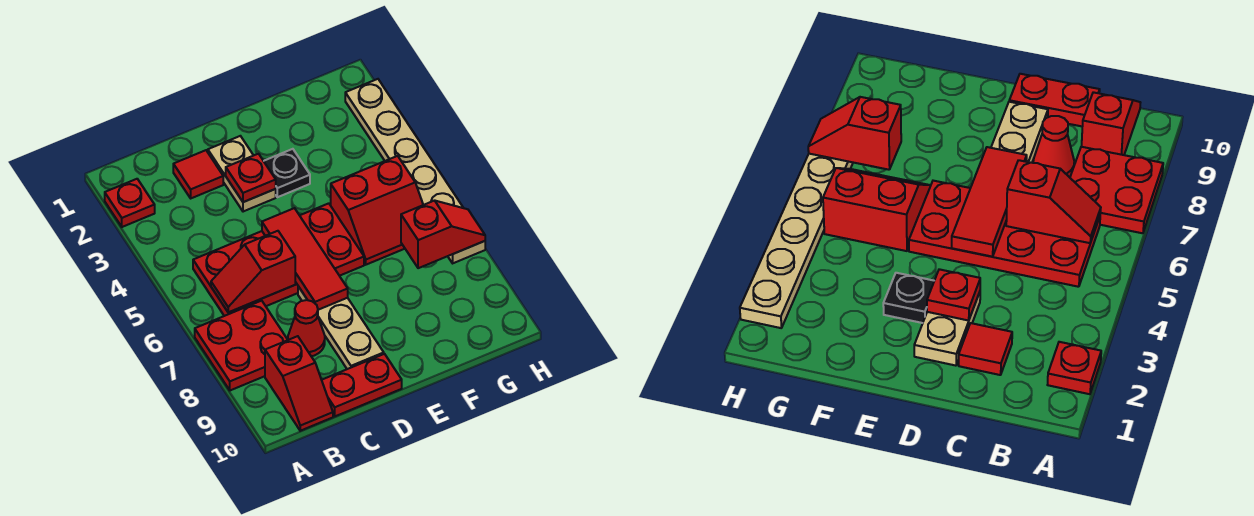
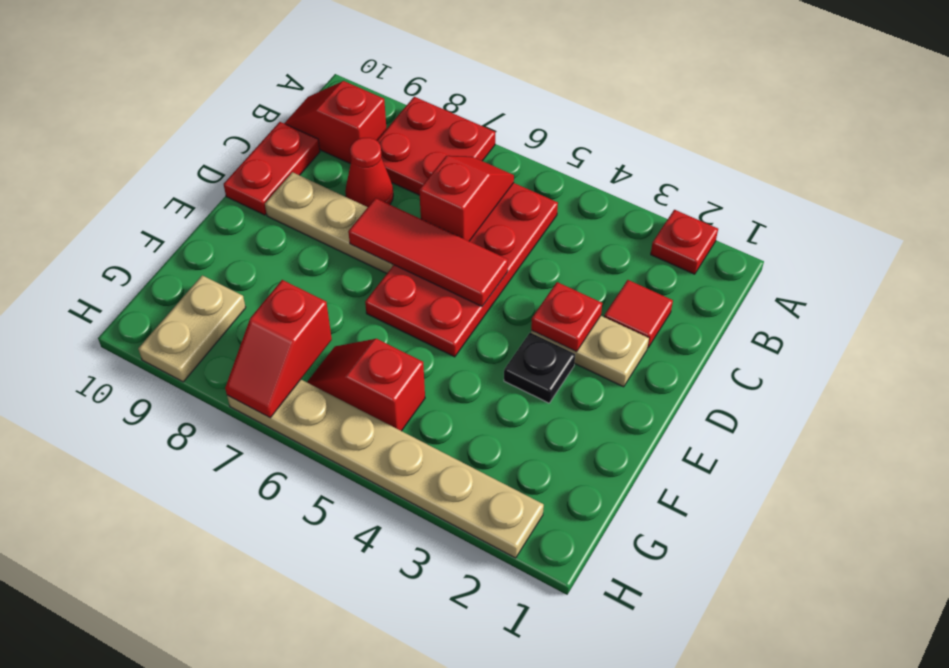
red 2x2 slope [331,156,423,265] -> red 1x2 slope [307,339,425,431]
none -> tan 1x2 plate [138,275,246,382]

